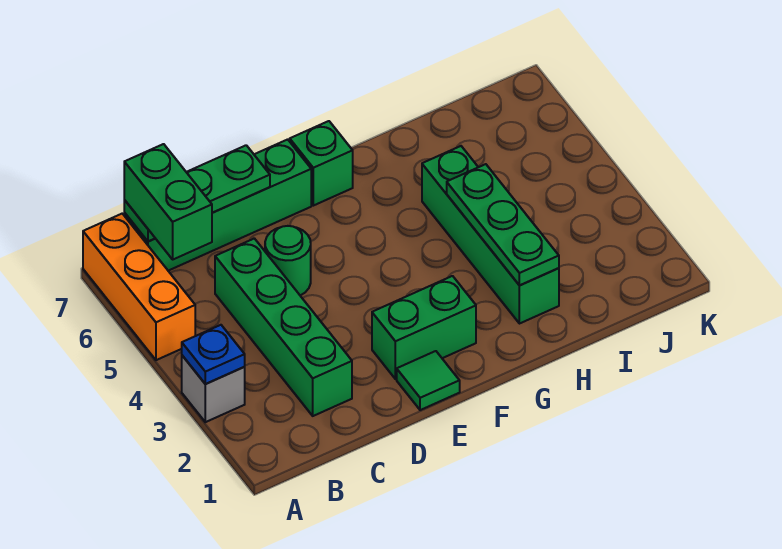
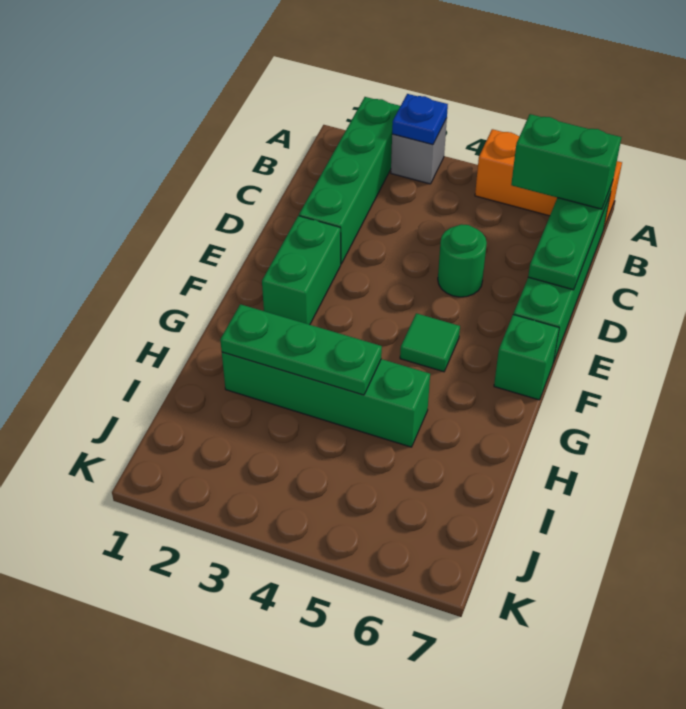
green 1x4 brick [215,238,352,416] -> green 1x4 brick turned to [299,97,400,264]
green 1x1 tile [397,351,460,410] -> green 1x1 tile moved to [400,313,460,372]

